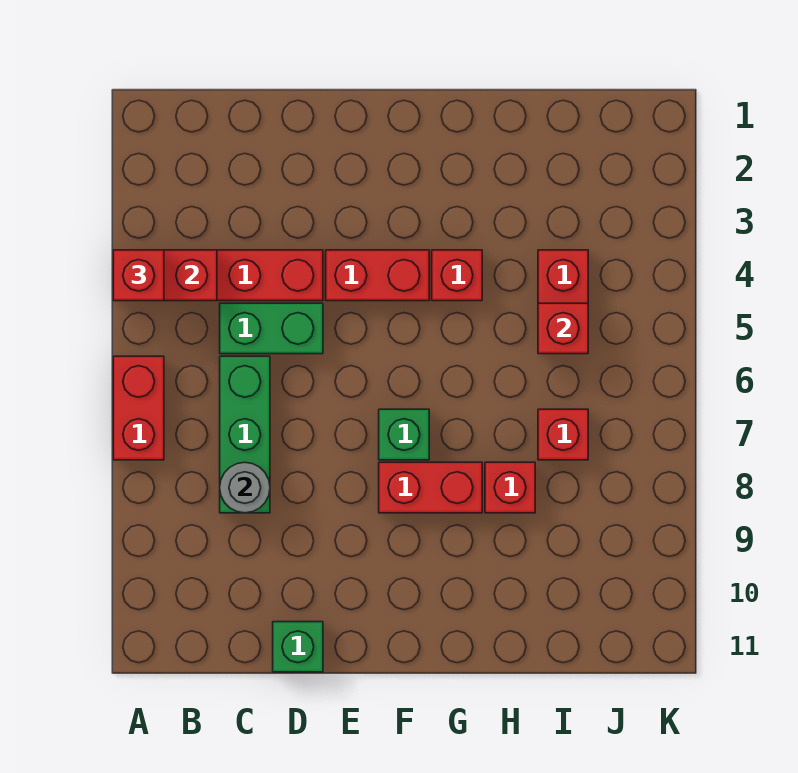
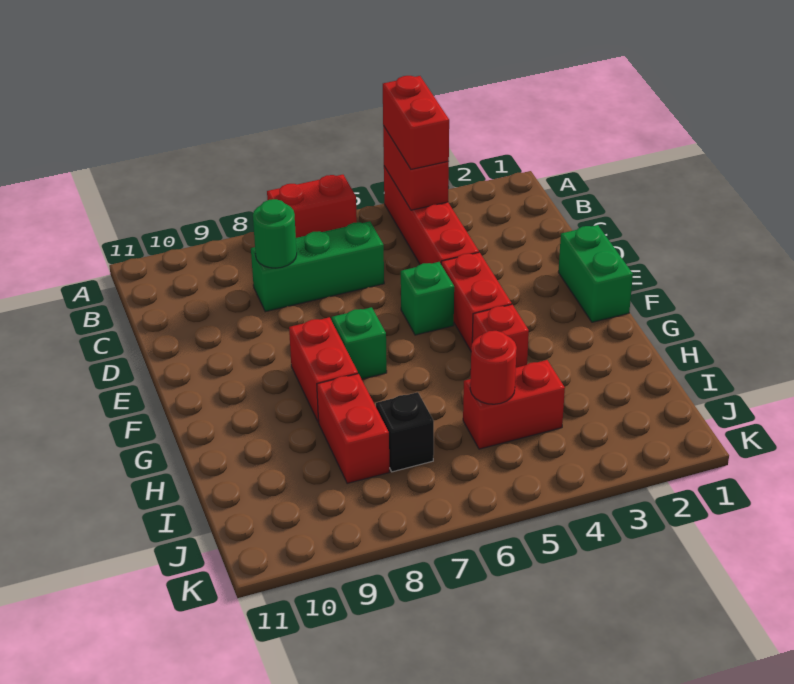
red 1x1 brick [113,250,164,301] -> red 1x2 brick [383,76,449,169]
green 1x2 brick [220,303,323,354] -> green 1x2 brick moved to [558,225,633,322]
grey 1x1 round brick [220,462,270,513] -> green 1x1 round brick [253,199,297,268]
green 1x1 brick [273,622,323,672] -> green 1x1 brick moved to [401,262,454,335]
red 1x1 brick [485,462,535,513] -> red 1x2 brick [317,374,389,484]
red 1x1 brick [538,303,588,354] -> red 1x1 round brick [470,331,517,404]
red 1x1 brick [538,409,588,460] -> black 1x1 brick [376,392,434,472]

